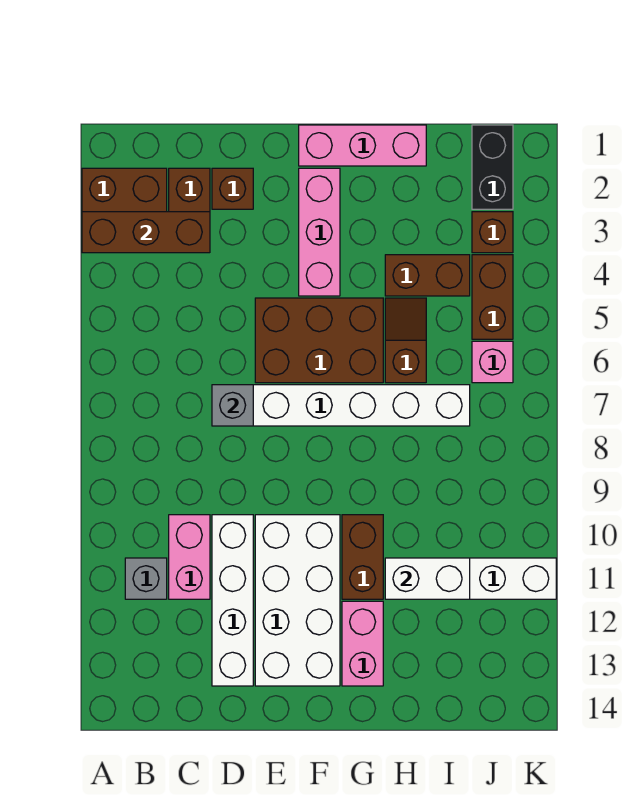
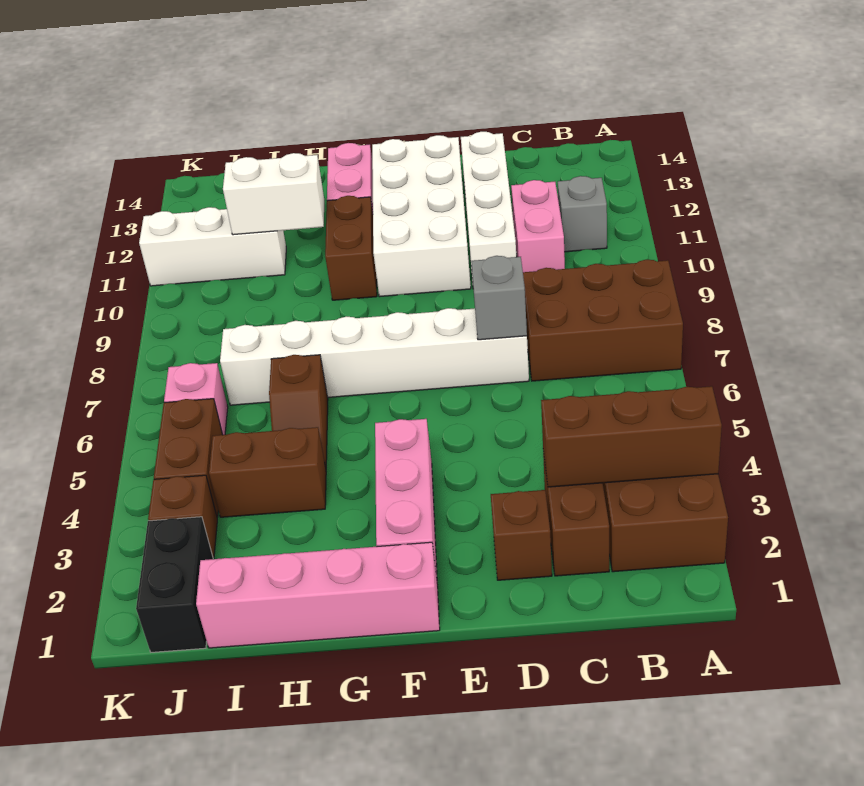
brown 2x3 brick [255,298,383,383] -> brown 2x3 brick moved to [523,260,683,381]
pink 1x3 brick [299,125,426,166] -> pink 1x4 brick [196,542,440,648]

